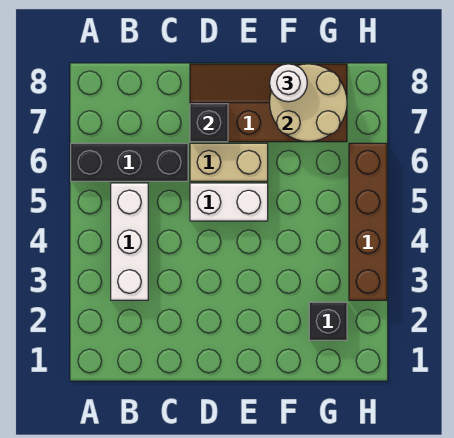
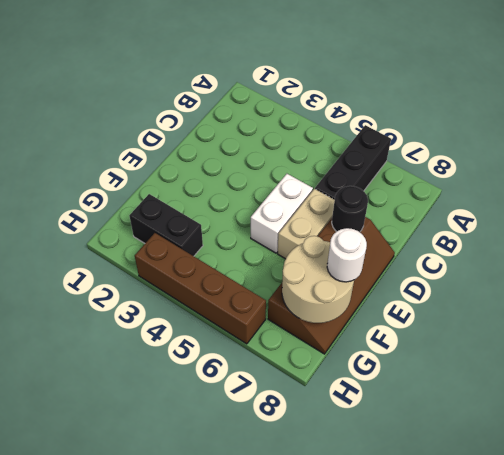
white 1x3 brick [111,183,148,300] -> none
black 1x1 brick [190,104,228,142] -> black 1x1 round brick [332,186,368,232]
black 1x1 brick [309,302,347,340] -> black 1x2 brick [129,194,203,256]

